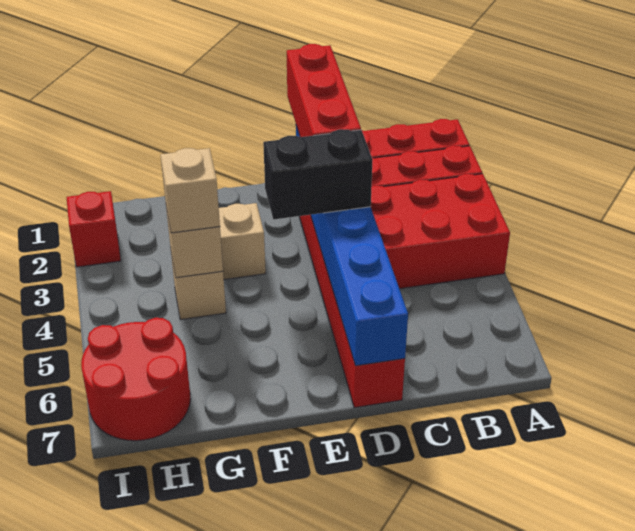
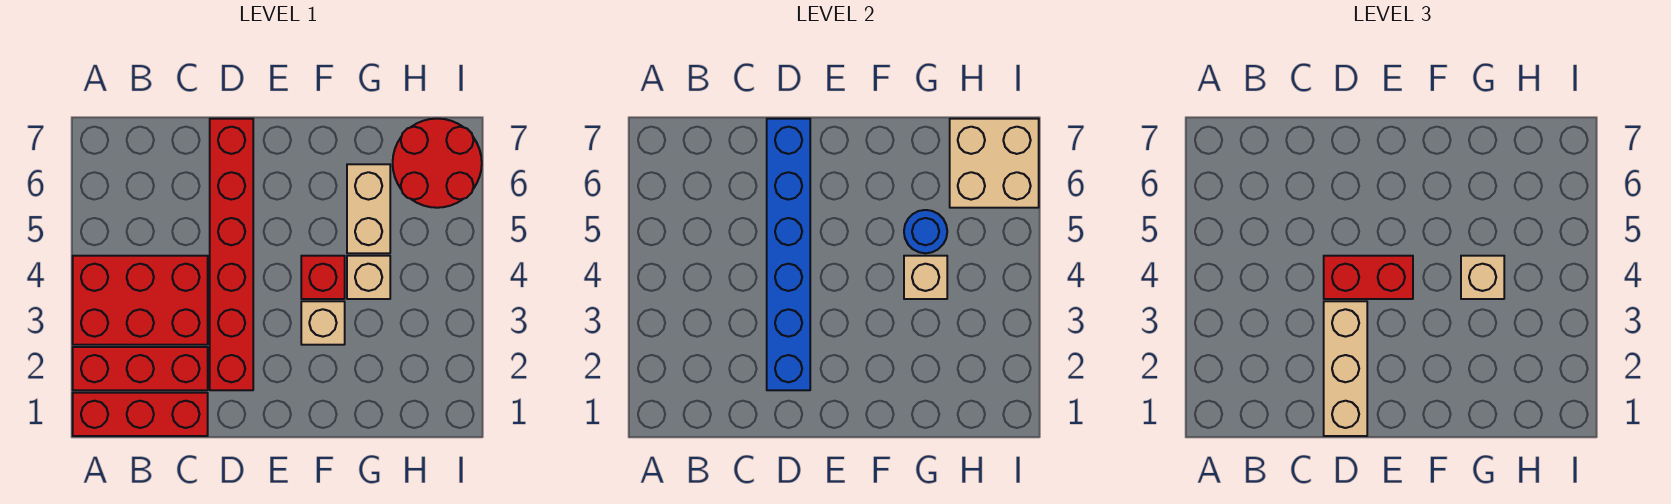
red 1x3 brick [287,44,361,137] -> tan 1x3 brick [1324,301,1367,436]
black 1x2 brick [263,129,373,219] -> red 1x2 brick [1324,256,1413,299]
none -> tan 1x2 brick [347,164,390,253]
none -> blue 1x1 round brick [904,210,947,253]
none -> tan 2x2 brick [950,119,1039,208]
red 1x1 brick [66,191,121,267] -> red 1x1 brick moved to [301,256,345,299]

